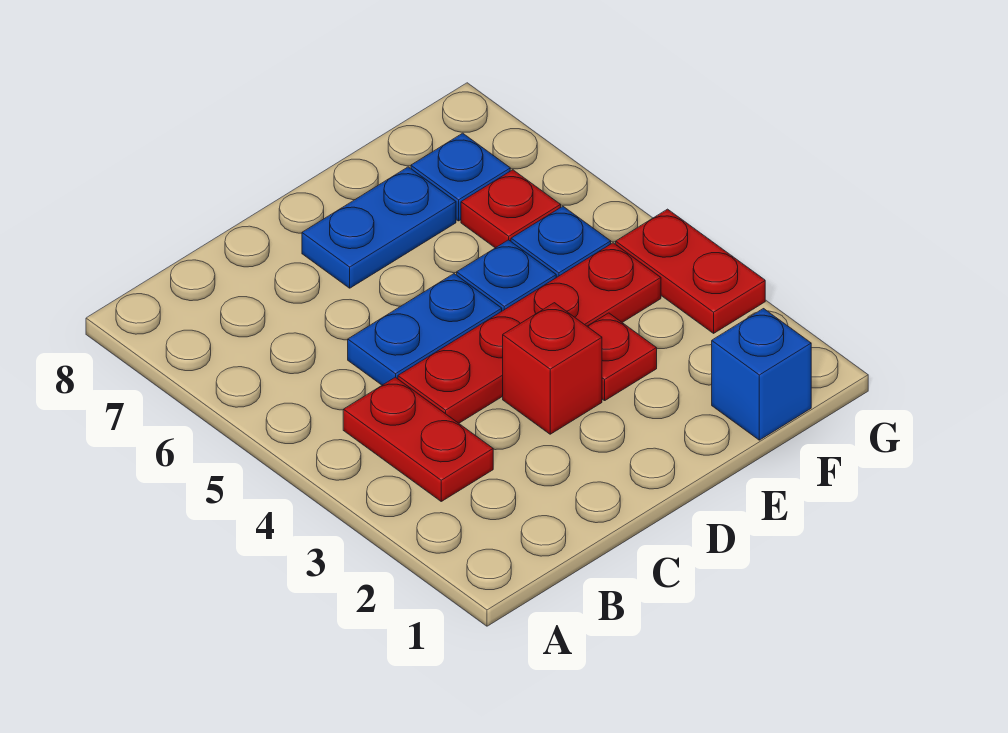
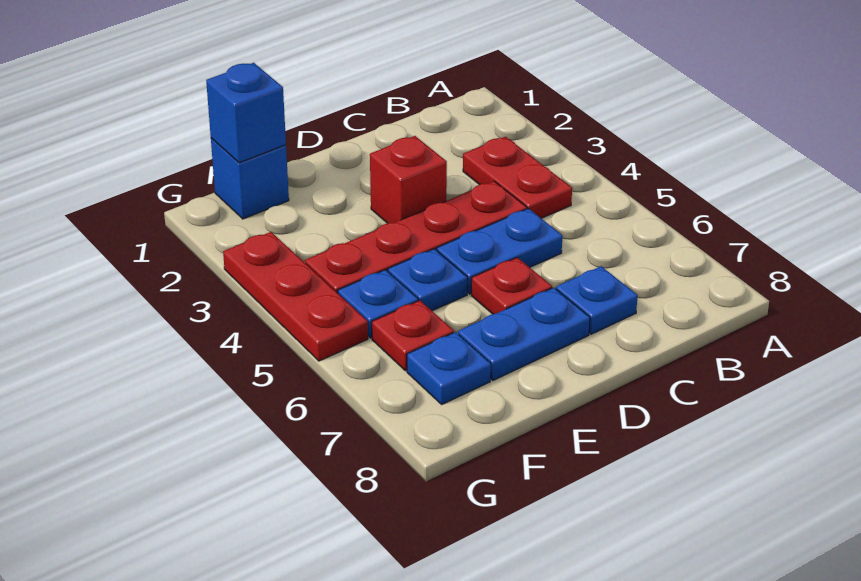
none -> blue 1x1 plate [556,266,638,334]
red 1x1 plate [587,313,657,401] -> red 1x1 plate moved to [471,257,552,314]
none -> blue 1x1 brick [206,63,286,163]
red 1x2 plate [616,209,765,333] -> red 1x3 plate [223,232,368,361]

